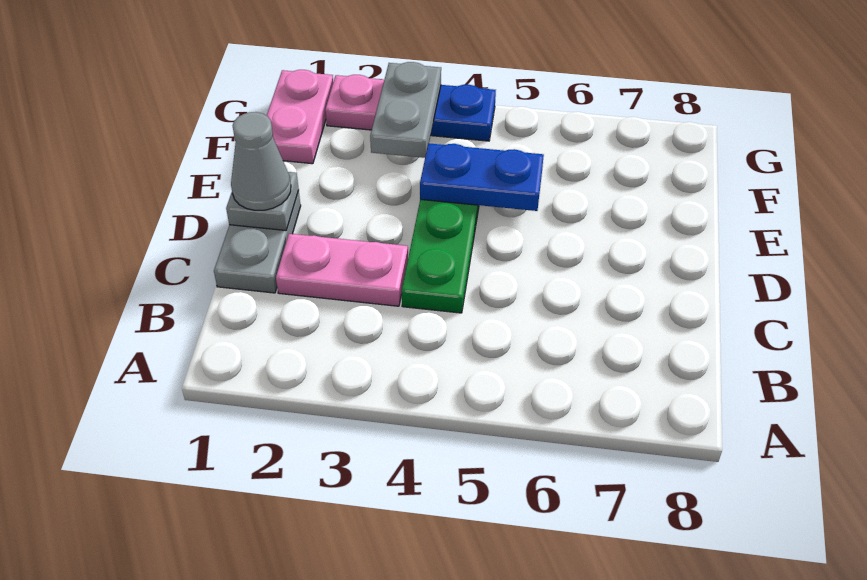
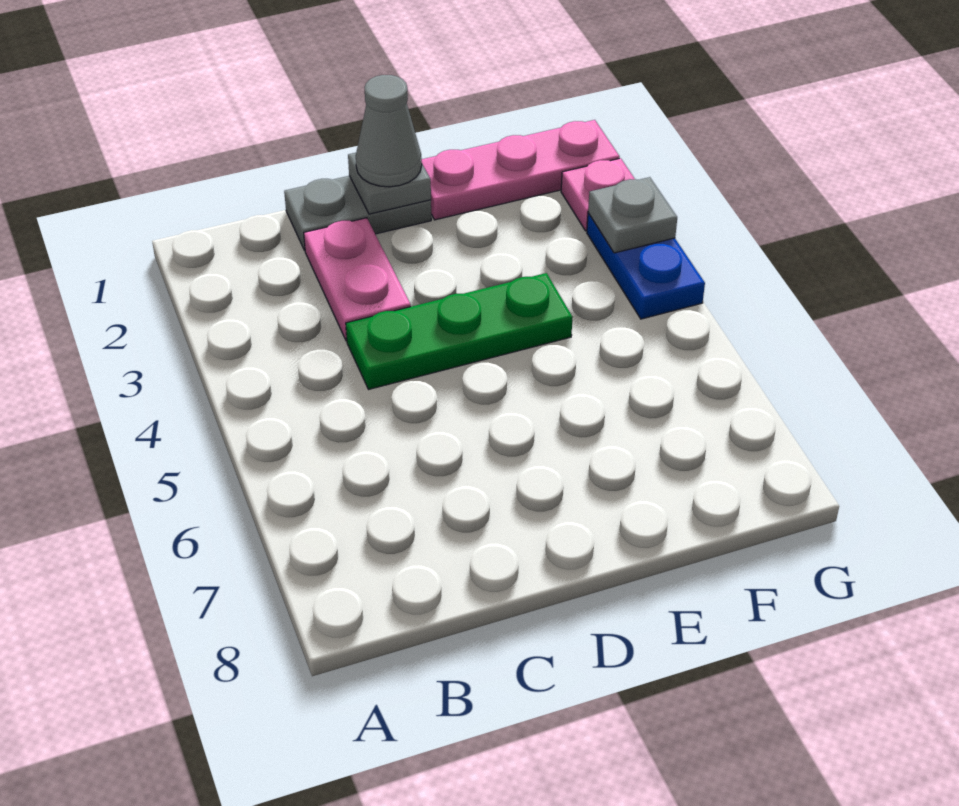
blue 1x2 plate [420,143,544,211] -> none
pink 1x2 plate [267,70,333,164] -> pink 1x3 plate [422,120,620,220]
grey 1x2 plate [370,62,441,158] -> grey 1x1 plate [588,177,677,253]

